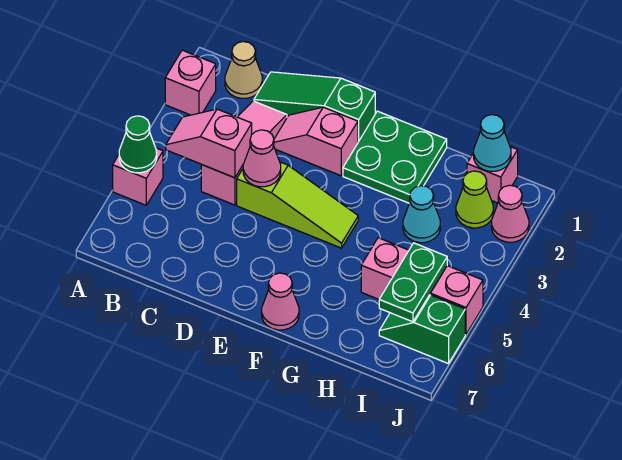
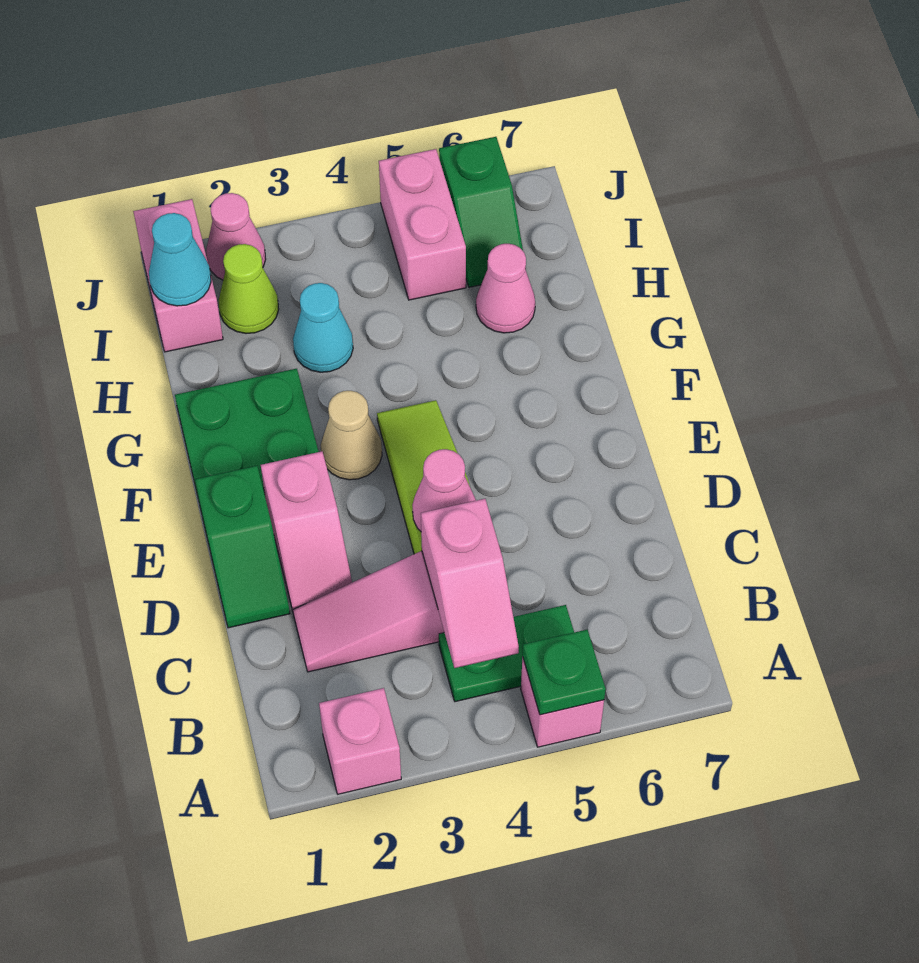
green 1x1 cone [119,116,157,173] -> green 1x1 plate [523,630,606,715]
tan 1x1 cone [225,42,262,98] -> tan 1x1 cone moved to [321,391,382,480]
green 1x3 slope [254,72,375,142] -> green 1x2 slope [195,466,290,628]
pink 1x1 cone [262,273,299,330] -> pink 1x1 cone moved to [476,244,535,333]
pink 1x3 brick [361,238,483,334] -> pink 1x2 brick [379,149,466,300]
pink 1x1 brick [467,147,518,203] -> pink 1x2 brick [133,199,223,352]
green 1x2 plate [379,243,447,322] -> green 1x2 plate moved to [439,605,574,702]

